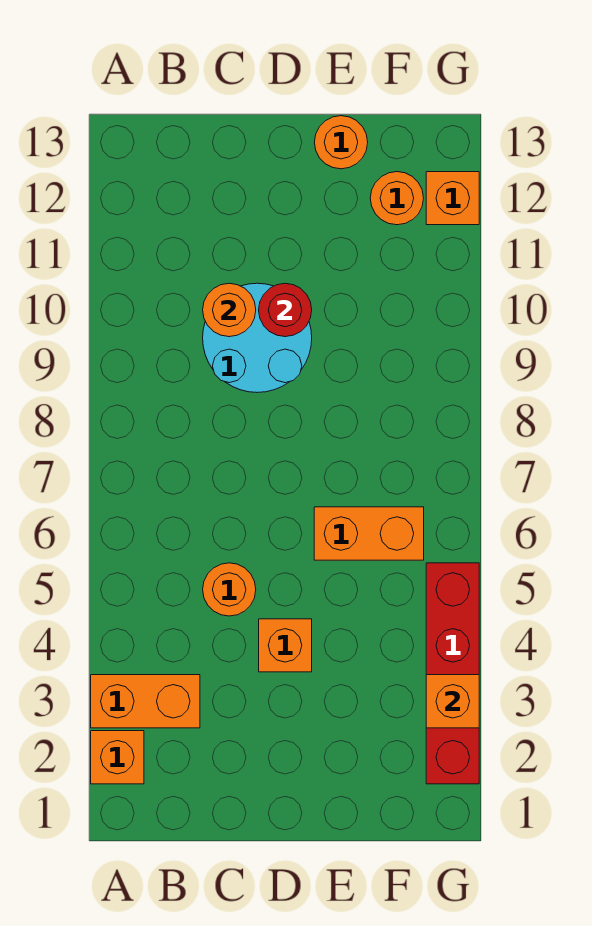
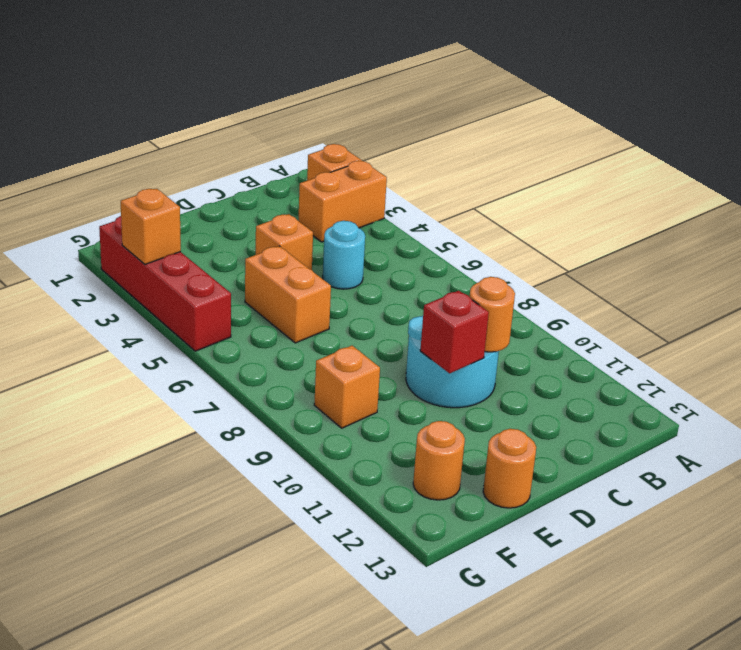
orange 1x1 round brick [203,563,256,616] -> cyan 1x1 round brick [323,221,365,289]
red 1x1 round brick [259,283,312,337] -> red 1x1 brick [420,291,489,373]
orange 1x2 brick [314,507,424,560] -> orange 1x2 brick turned to [245,246,331,343]
orange 1x1 brick [426,172,479,225] -> orange 1x1 brick moved to [314,346,380,428]

